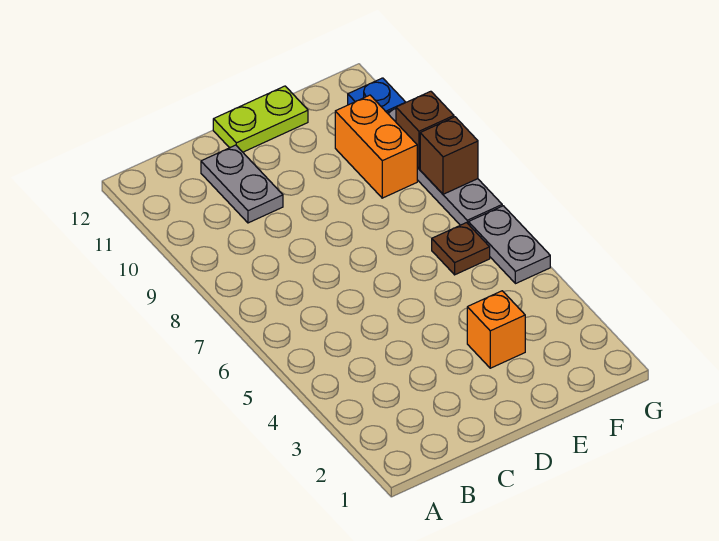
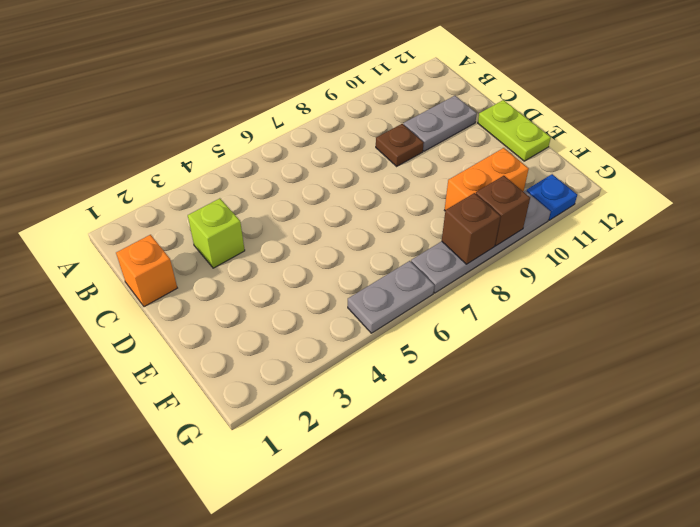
none -> lime 1x1 brick [188,198,245,268]
orange 1x1 brick [467,291,525,368] -> orange 1x1 brick moved to [116,235,177,307]
brown 1x1 plate [432,223,490,275] -> brown 1x1 plate moved to [376,124,424,166]

